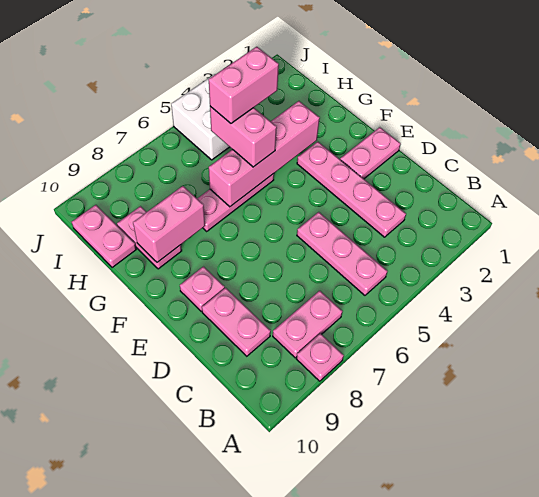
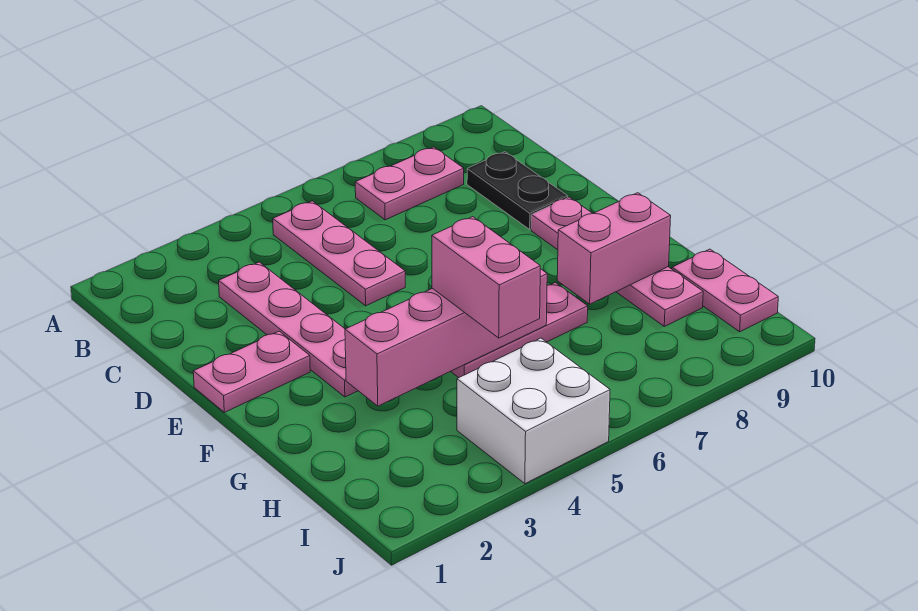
pink 1x1 plate [296,333,344,381] -> none
pink 1x2 plate [202,288,271,356] -> black 1x2 plate [467,152,568,229]
pink 1x2 brick [209,47,279,123] -> none

